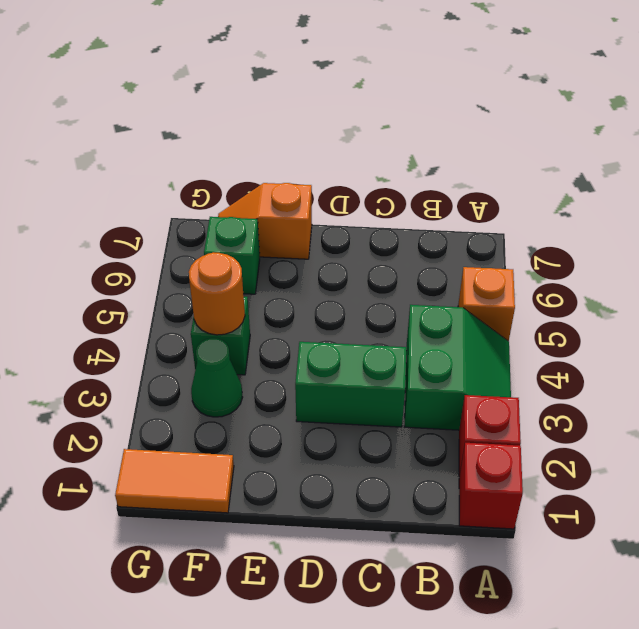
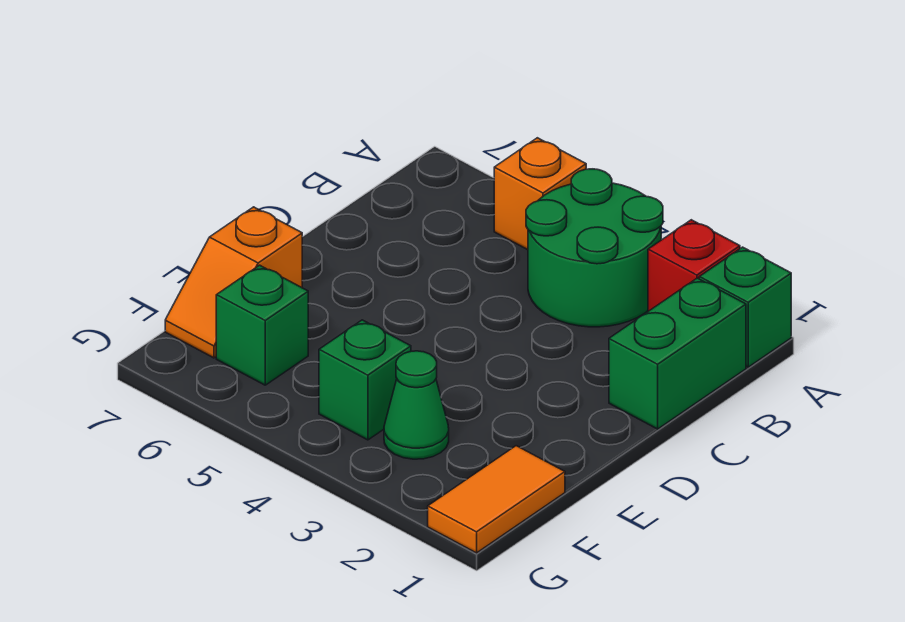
red 1x1 brick [459,443,523,529] -> green 1x1 brick [699,247,791,367]
green 2x2 slope [404,305,511,430] -> green 2x2 round brick [526,169,663,327]
green 1x2 brick [295,342,406,427] -> green 1x2 brick moved to [609,278,746,429]
orange 1x1 round brick [189,252,245,335] -> none

